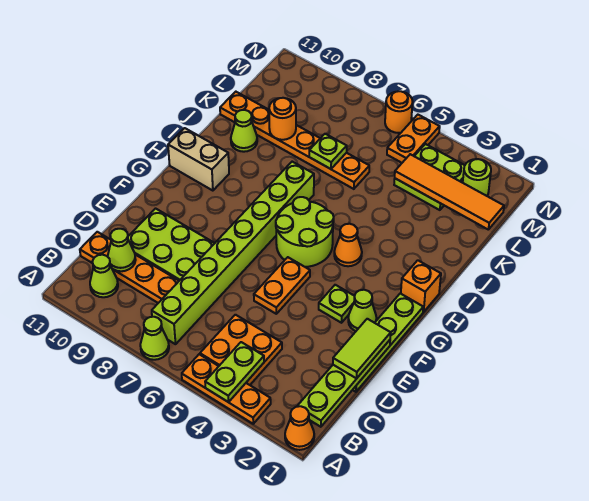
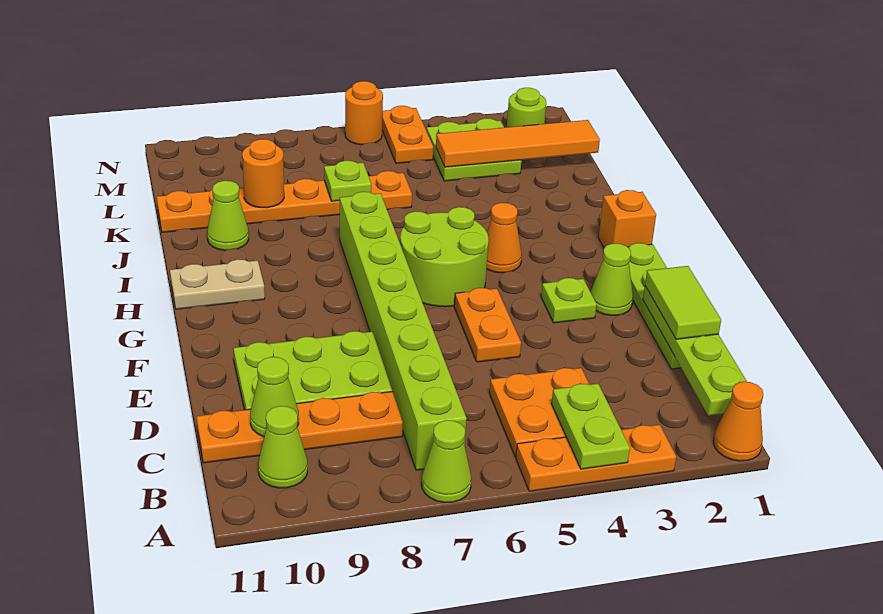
tan 1x2 brick [168,128,229,191] -> tan 1x2 plate [170,259,265,309]

